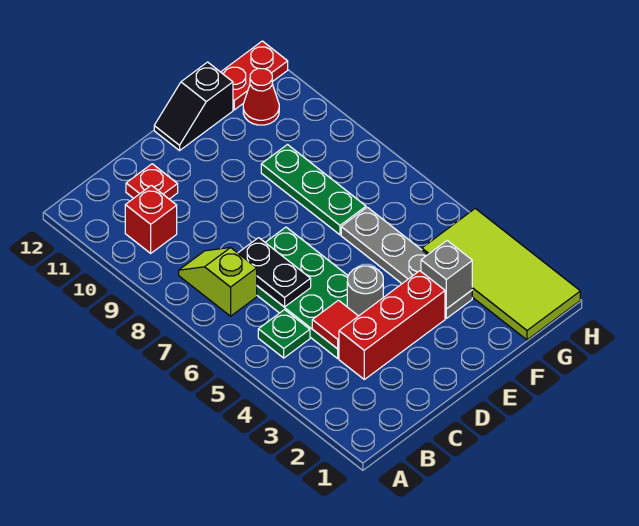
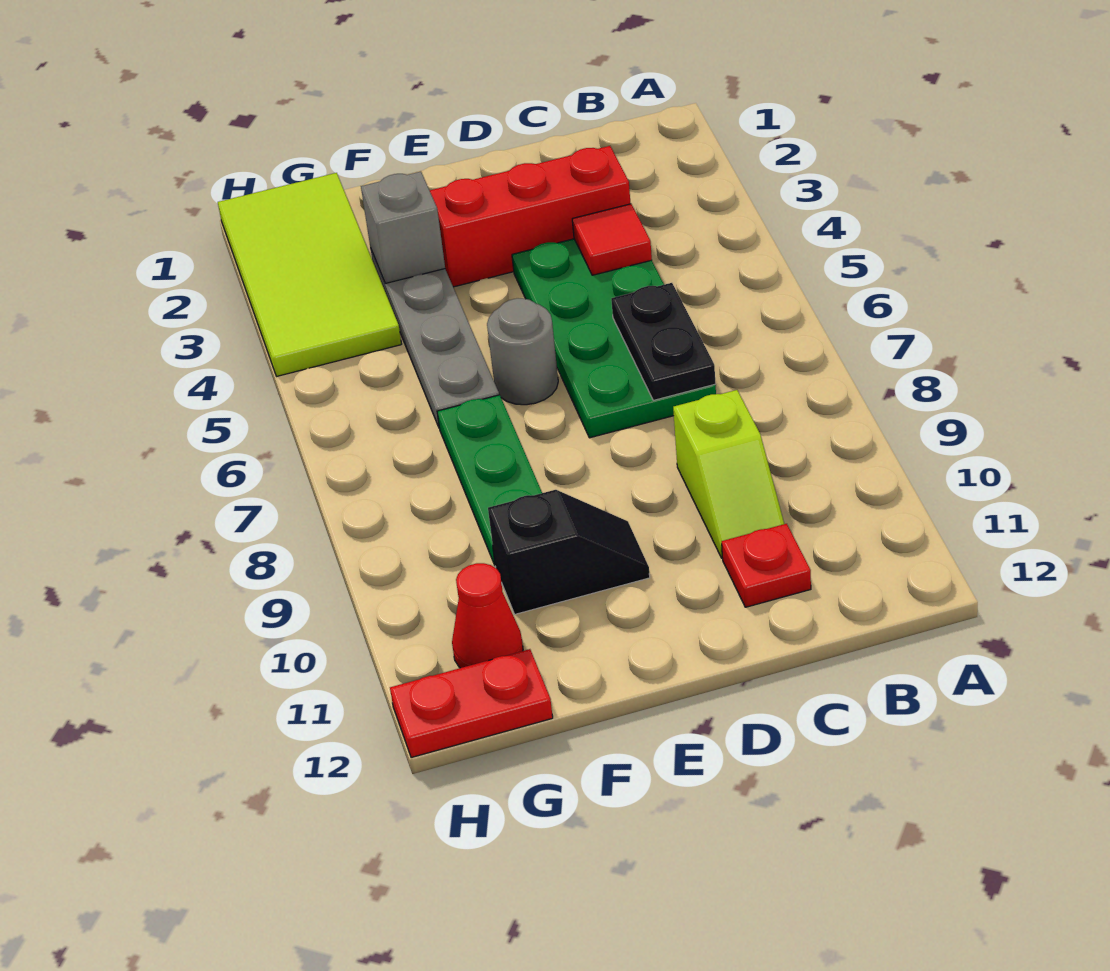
green 1x1 plate [258,310,310,358] -> none
lime 1x2 slope [179,248,257,316] -> lime 1x2 slope moved to [673,390,784,558]
red 1x1 brick [125,185,177,253] -> none
grey 1x1 round brick [347,266,383,316] -> grey 1x1 round brick moved to [487,298,558,405]
black 1x2 slope [154,62,233,151] -> black 1x2 slope moved to [488,490,650,614]

